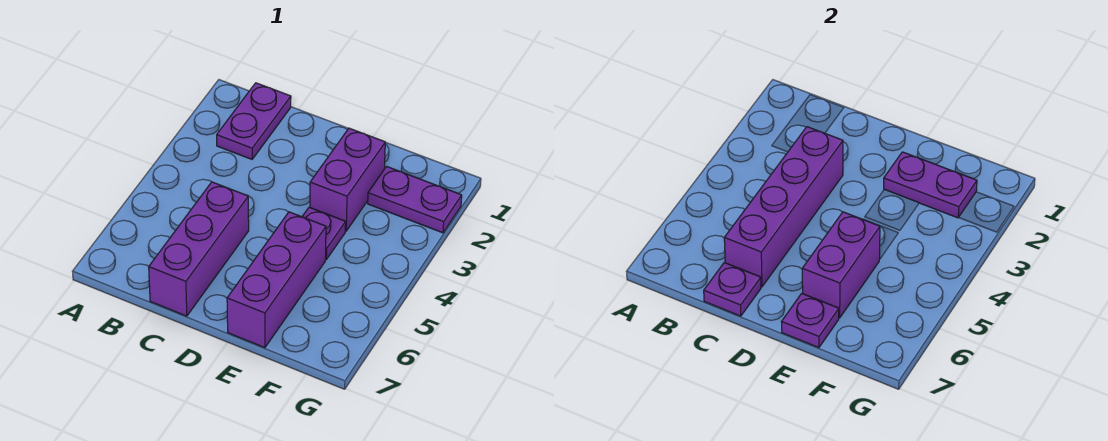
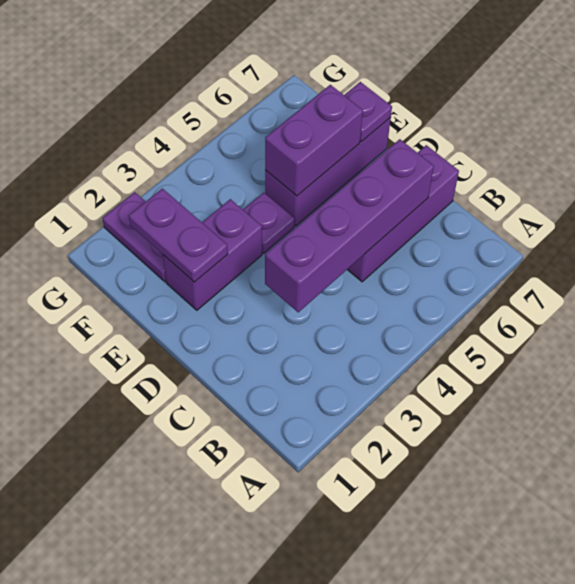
purple 1x2 plate [217,83,291,159] -> none
purple 1x1 plate [704,263,761,316] -> none

